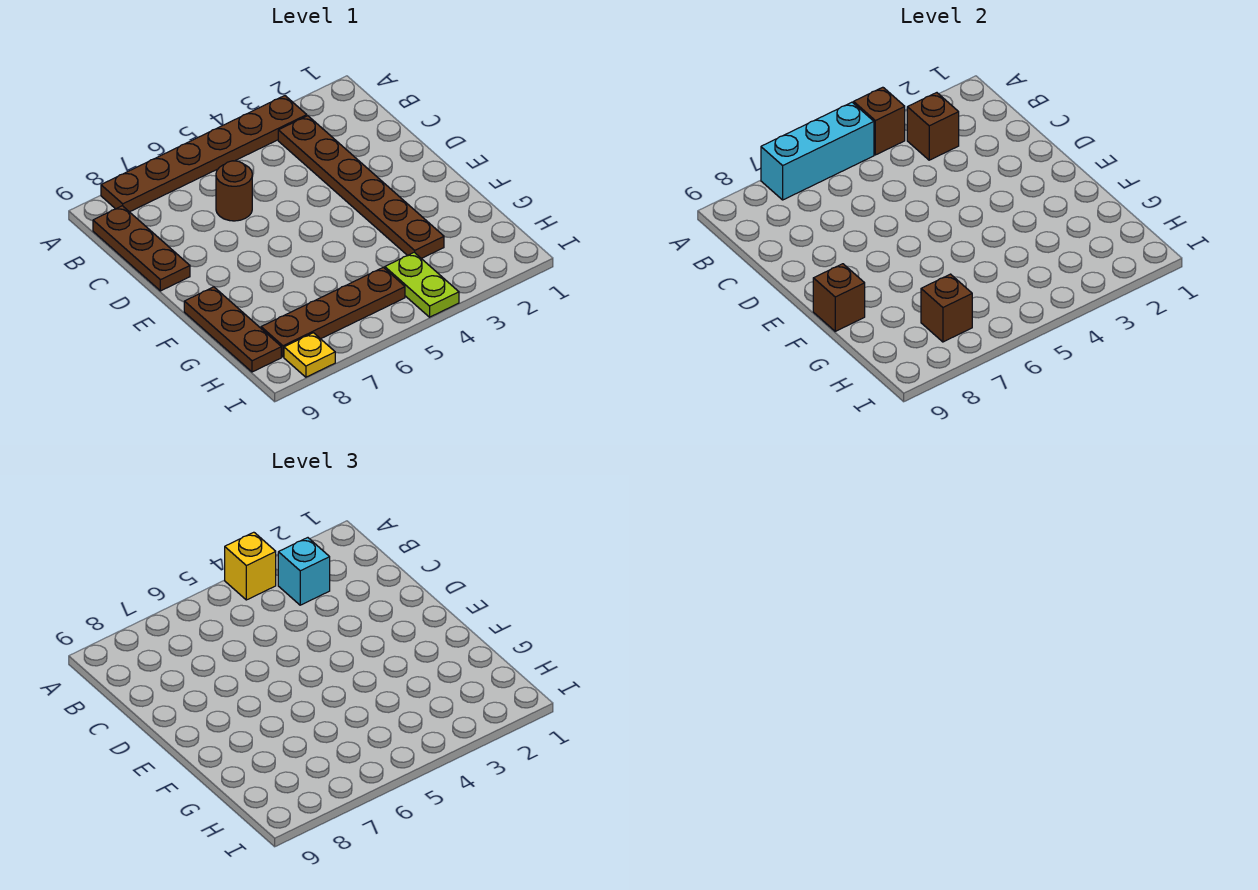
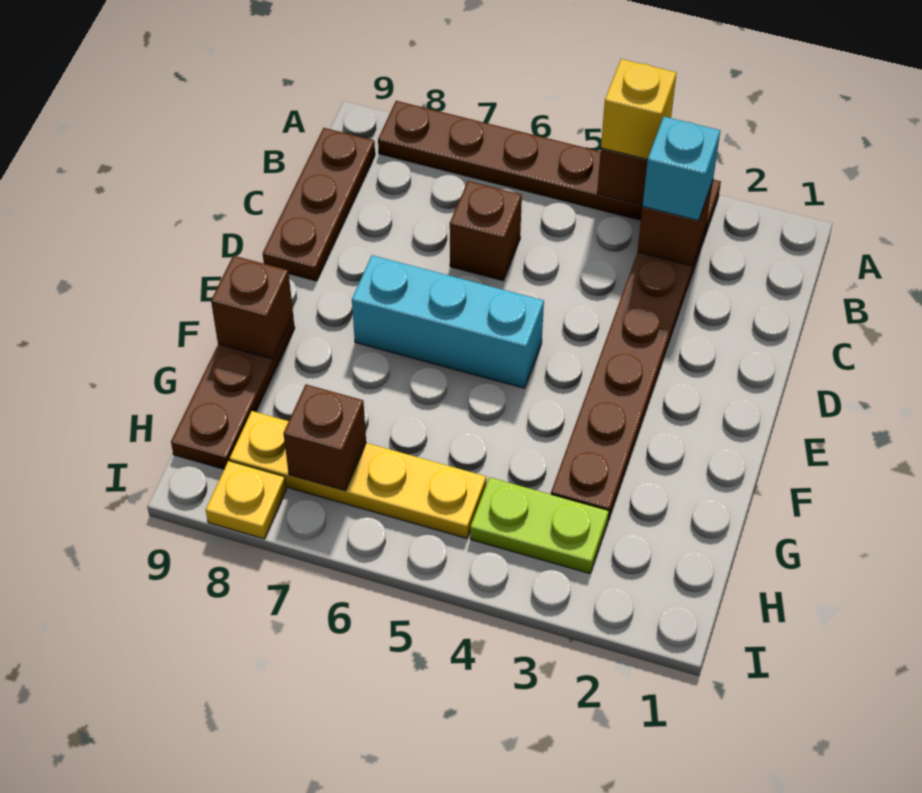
cyan 1x3 brick [761,102,874,200] -> cyan 1x3 brick moved to [352,255,544,388]
brown 1x1 round brick [216,161,252,221] -> brown 1x1 brick [450,181,522,281]
lime 1x2 plate [385,252,459,317] -> lime 1x2 plate turned to [470,477,609,574]
brown 1x4 plate [261,267,405,357] -> yellow 1x4 plate [230,411,486,538]

